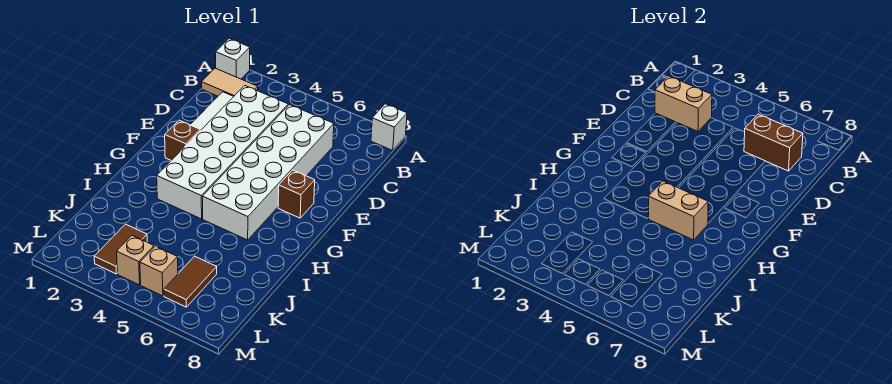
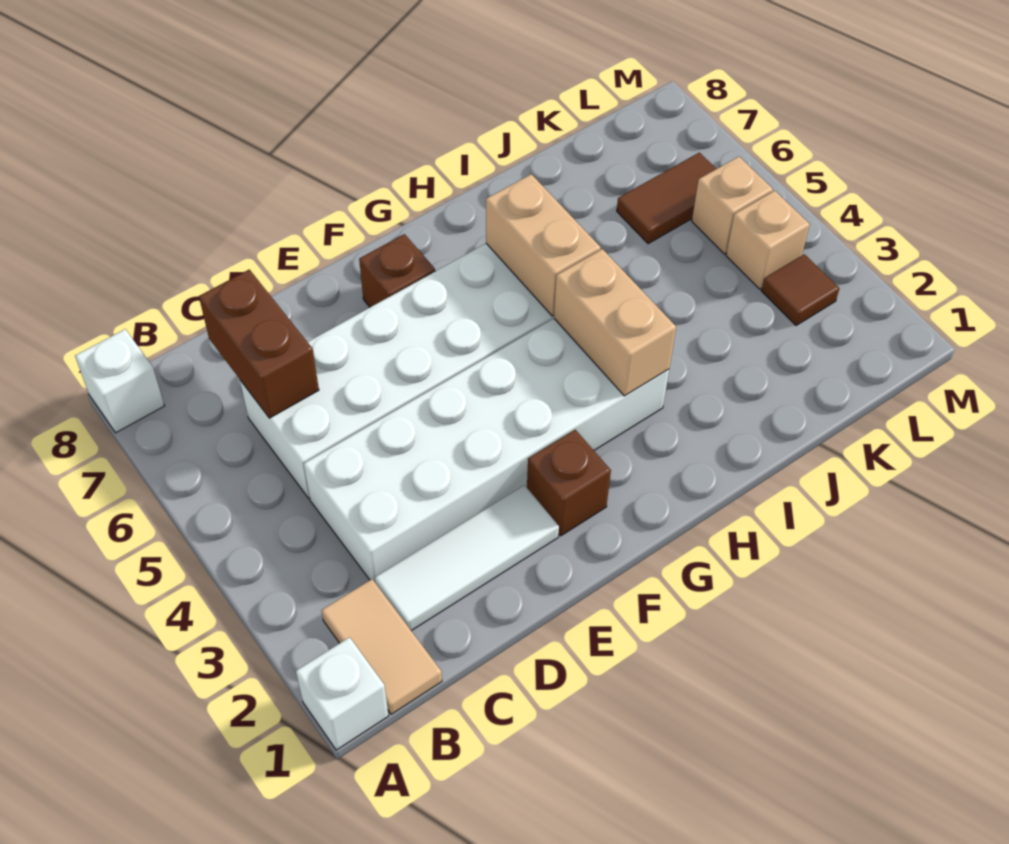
tan 1x2 brick [655,76,712,131] -> tan 1x2 brick moved to [554,249,676,396]
brown 1x2 tile [94,224,147,274] -> brown 1x1 tile [761,254,839,326]

